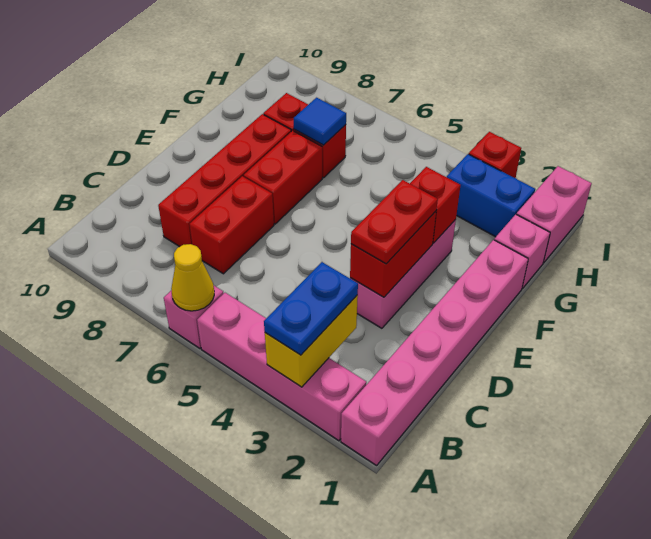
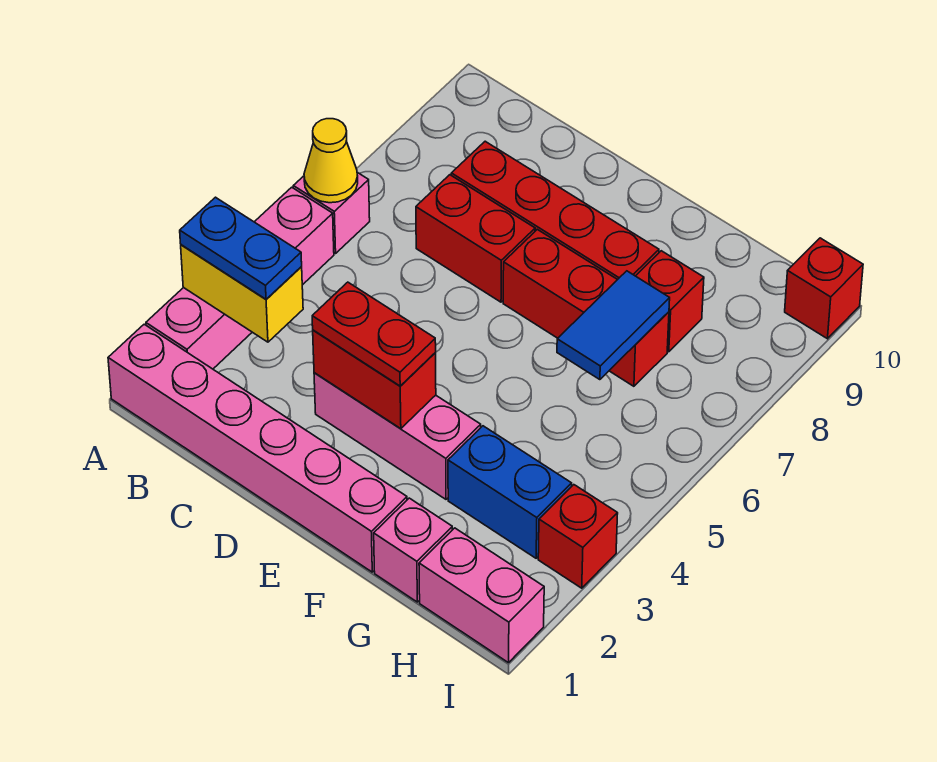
red 1x1 brick [410,167,461,243] -> red 1x1 brick moved to [785,238,863,339]
blue 1x1 tile [294,98,346,145] -> blue 1x2 tile [557,271,670,380]
blue 1x2 brick [447,154,535,237] -> blue 1x2 brick turned to [448,426,572,558]

